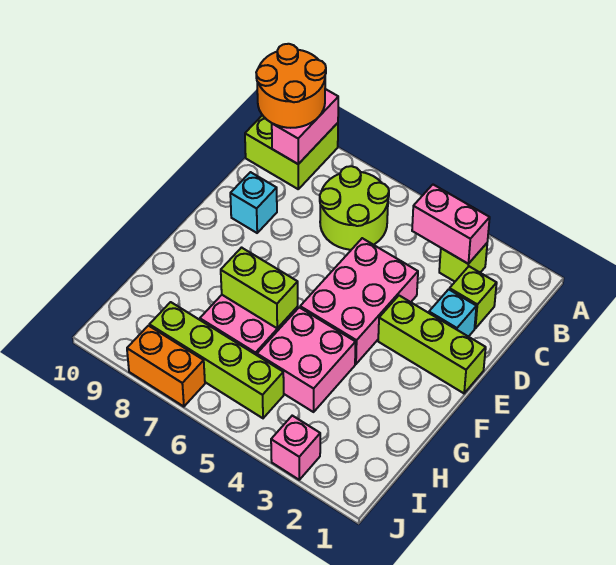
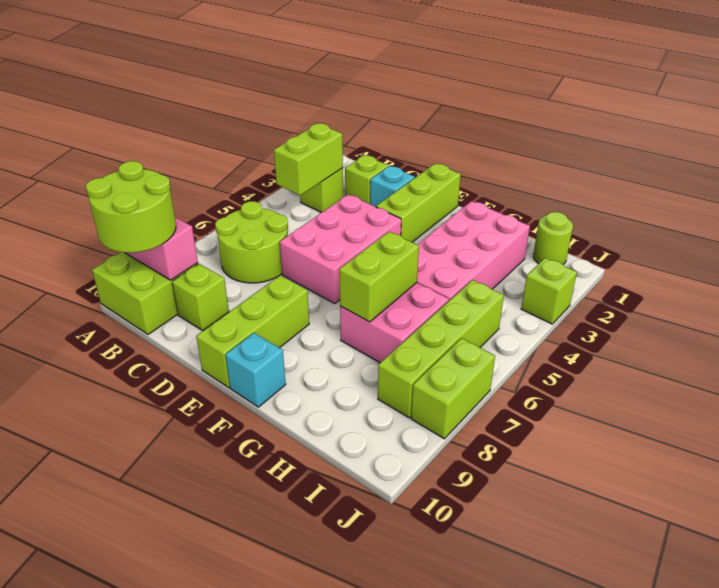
orange 2x2 round brick [256,44,326,128] -> lime 2x2 round brick [86,161,176,253]
pink 1x2 brick [412,185,490,264] -> lime 1x2 brick [274,123,343,195]
none -> lime 1x1 brick [172,264,229,330]
pink 2x3 brick [300,238,418,364] -> pink 2x3 brick turned to [280,194,401,304]
cyan 1x1 brick [230,172,277,233] -> cyan 1x1 brick moved to [226,333,286,407]
none -> lime 1x3 brick [196,275,309,388]
pink 2x2 brick [257,307,356,412] -> pink 2x4 brick [417,201,530,300]
none -> lime 1x1 round brick [533,212,573,264]
pink 1x1 brick [271,416,320,480] -> lime 1x1 brick [521,258,577,324]
orange 1x2 brick [127,326,205,407] -> lime 1x2 brick [411,338,495,439]

